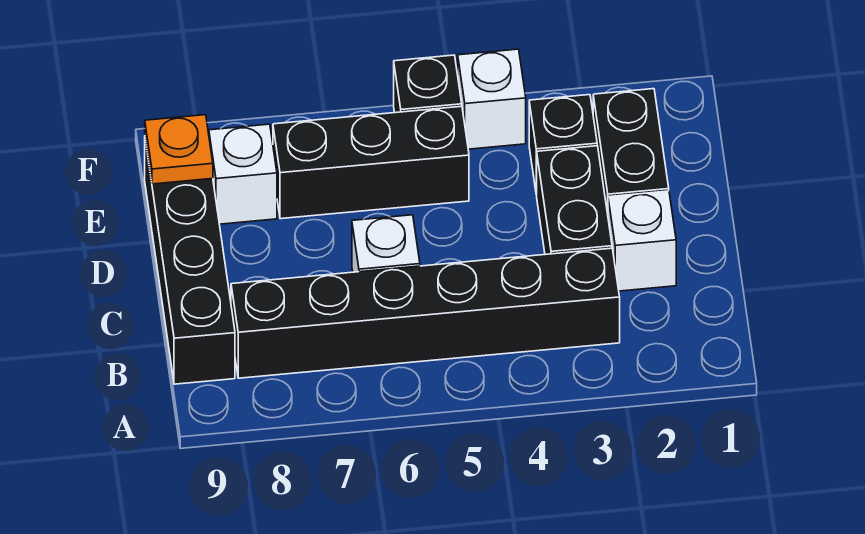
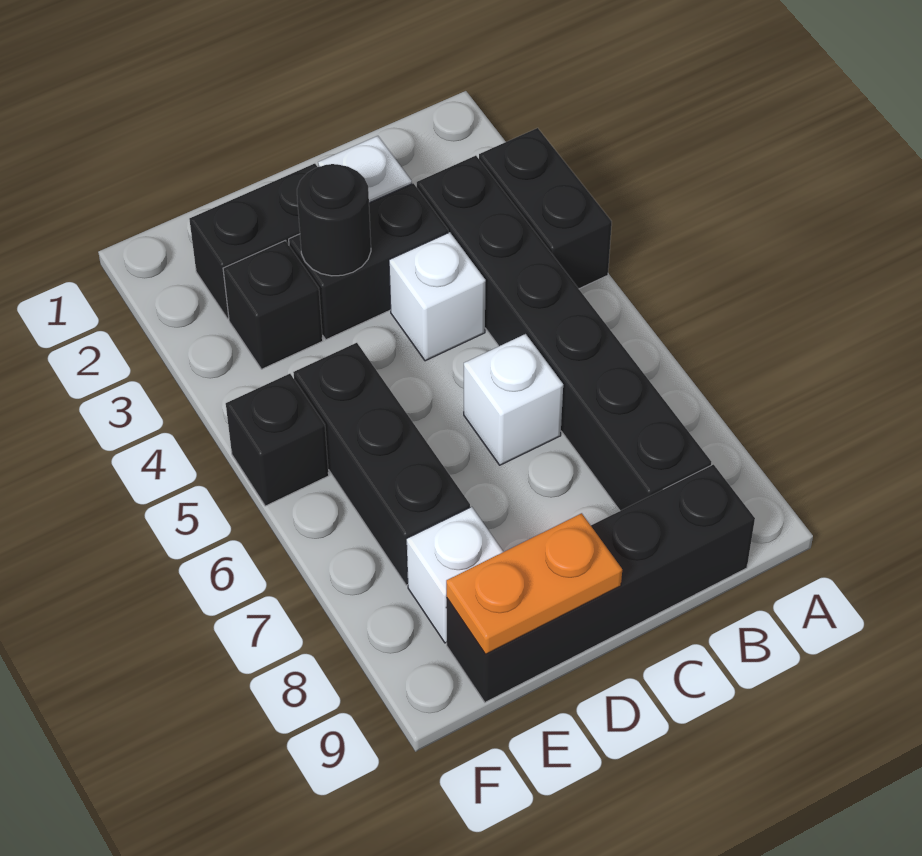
none -> black 1x2 brick [479,128,612,289]
none -> black 1x1 round brick [297,164,371,276]
orange 1x1 plate [145,115,213,184] -> orange 1x2 plate [446,513,622,654]
white 1x1 brick [458,49,526,149] -> white 1x1 brick moved to [389,232,486,361]

